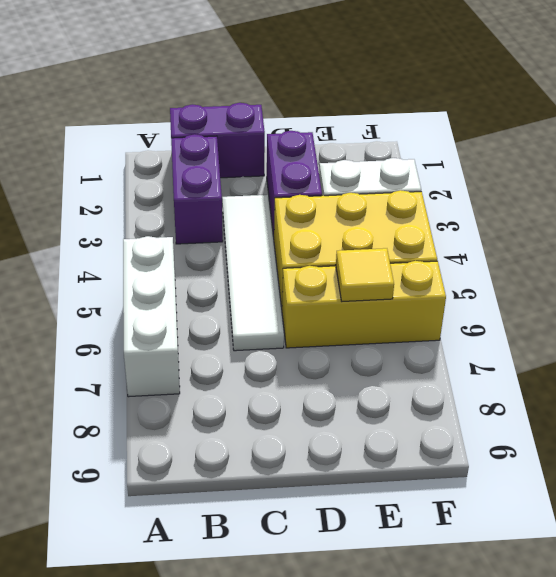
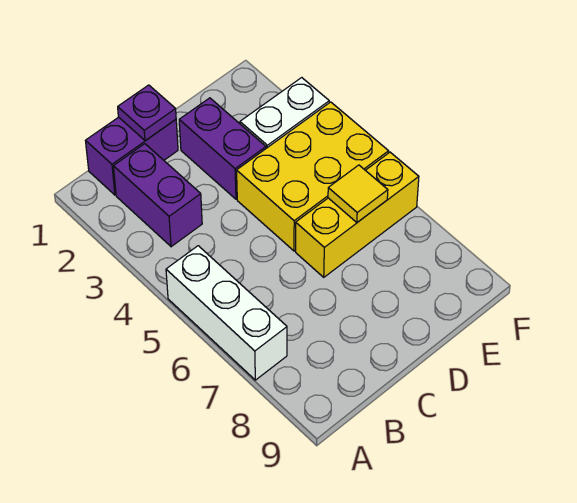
none -> purple 1x1 plate [118,85,176,141]
white 1x4 tile [222,195,284,351] -> none

